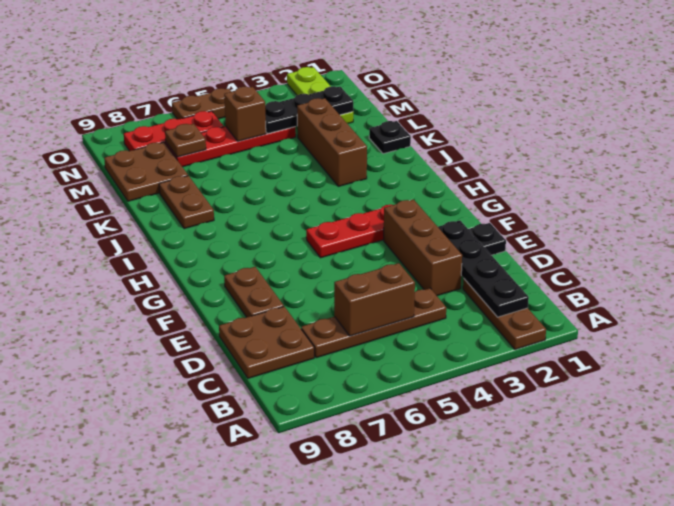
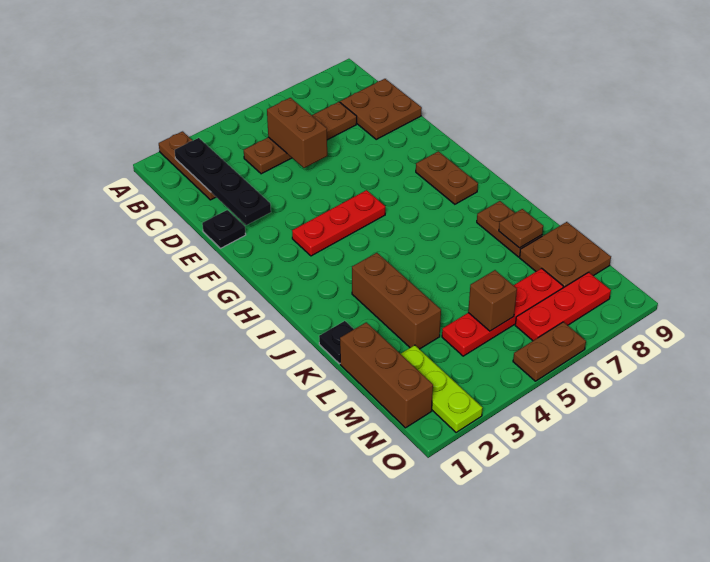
brown 1x2 brick [334,263,415,336] -> brown 1x2 brick turned to [267,98,327,168]
brown 1x3 brick [384,200,462,296] -> brown 1x3 brick moved to [340,322,433,428]
brown 1x2 plate [224,267,284,317] -> brown 1x2 plate moved to [416,151,478,204]
black 1x3 plate [265,86,353,134] -> none
brown 1x1 plate [165,124,206,157] -> brown 1x1 plate moved to [499,209,543,248]

